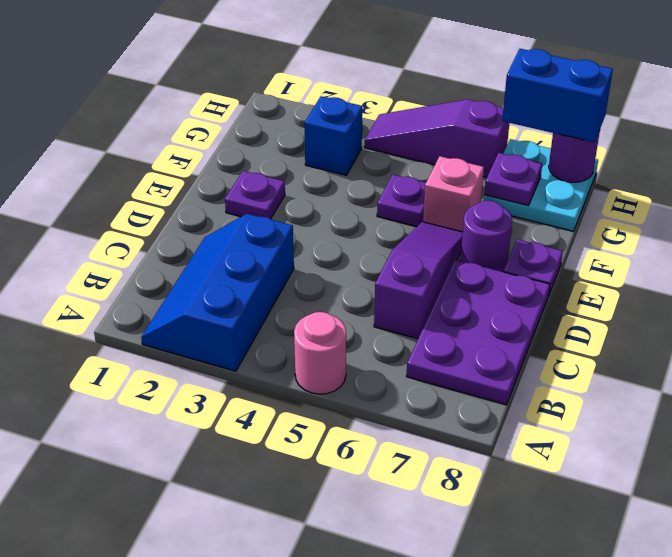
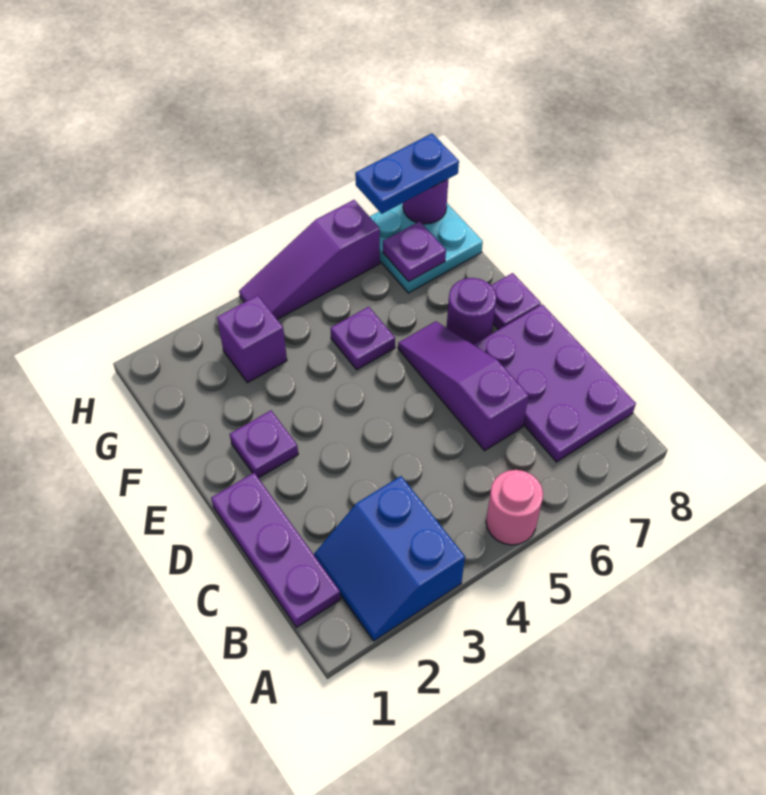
blue 2x3 slope [141,214,294,371] -> blue 2x2 slope [314,476,465,641]
none -> purple 1x3 plate [211,473,341,628]
pink 1x1 brick [423,156,484,232] -> none
blue 1x1 brick [304,96,362,175] -> purple 1x1 brick [217,295,287,383]
blue 1x2 brick [502,49,613,142] -> blue 1x2 plate [355,134,459,214]

